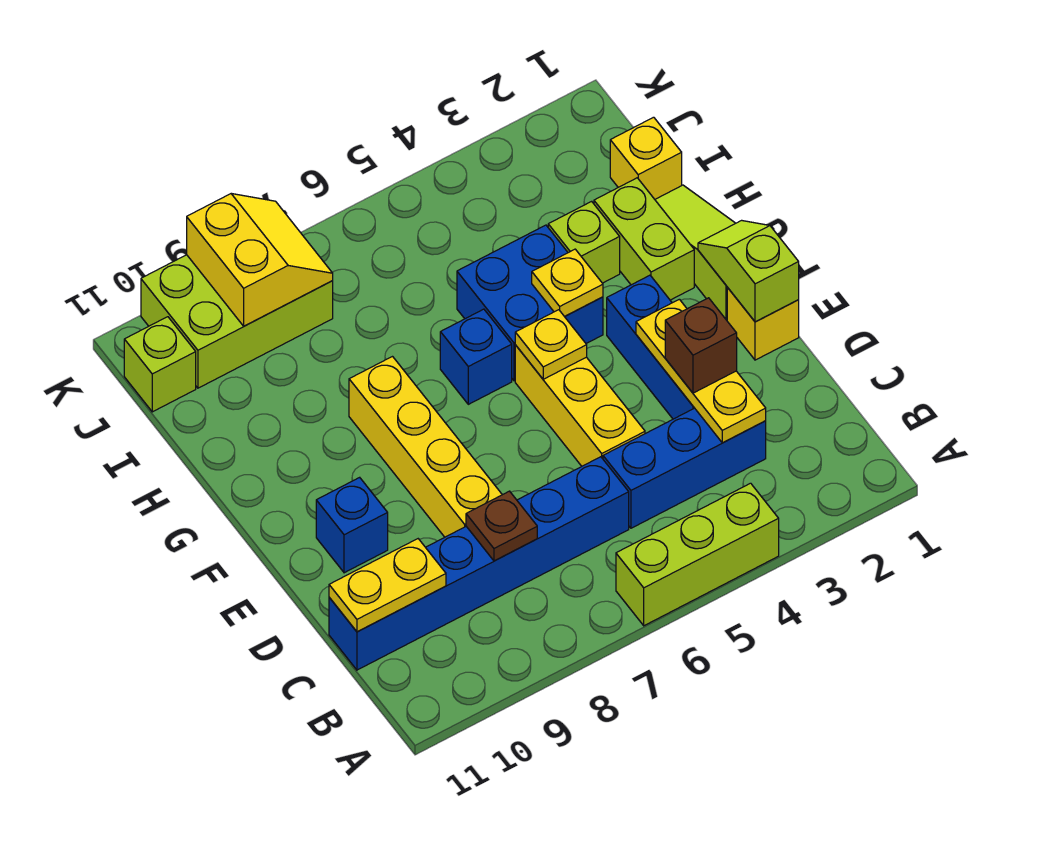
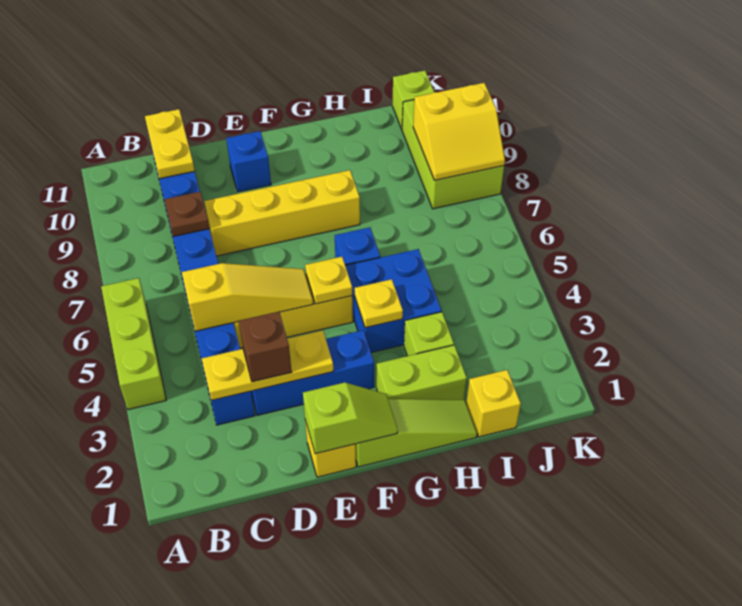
none -> yellow 1x3 slope [182,263,313,331]

